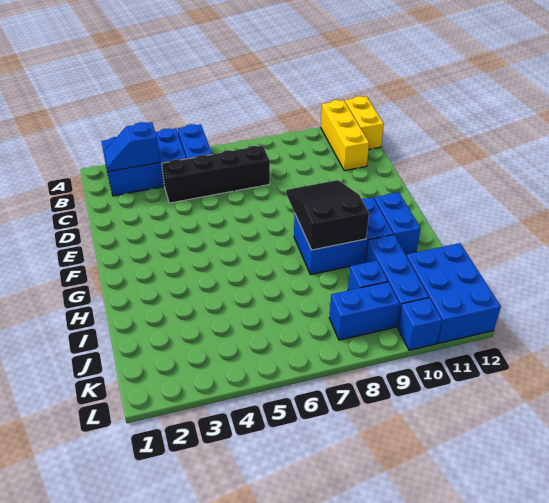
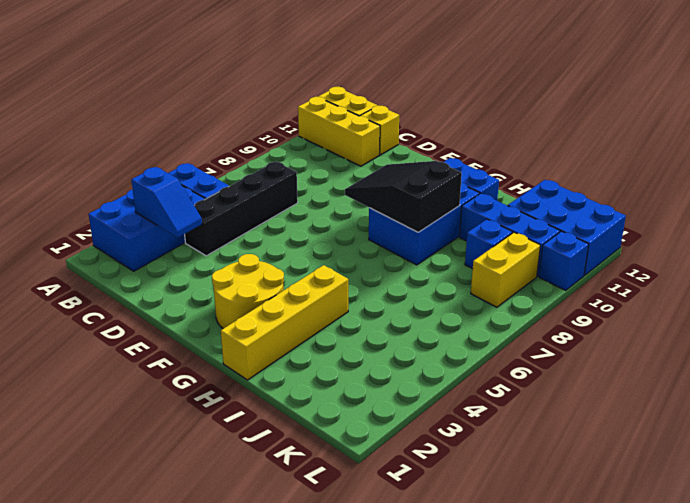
blue 1x2 slope [104,122,160,172] -> blue 1x2 slope turned to [131,167,202,238]
none -> yellow 1x1 brick [360,106,399,155]
none -> yellow 2x2 round brick [212,254,284,329]
none -> yellow 1x4 brick [221,265,348,380]
blue 1x2 brick [329,282,400,340] -> yellow 1x2 brick [471,232,540,307]

